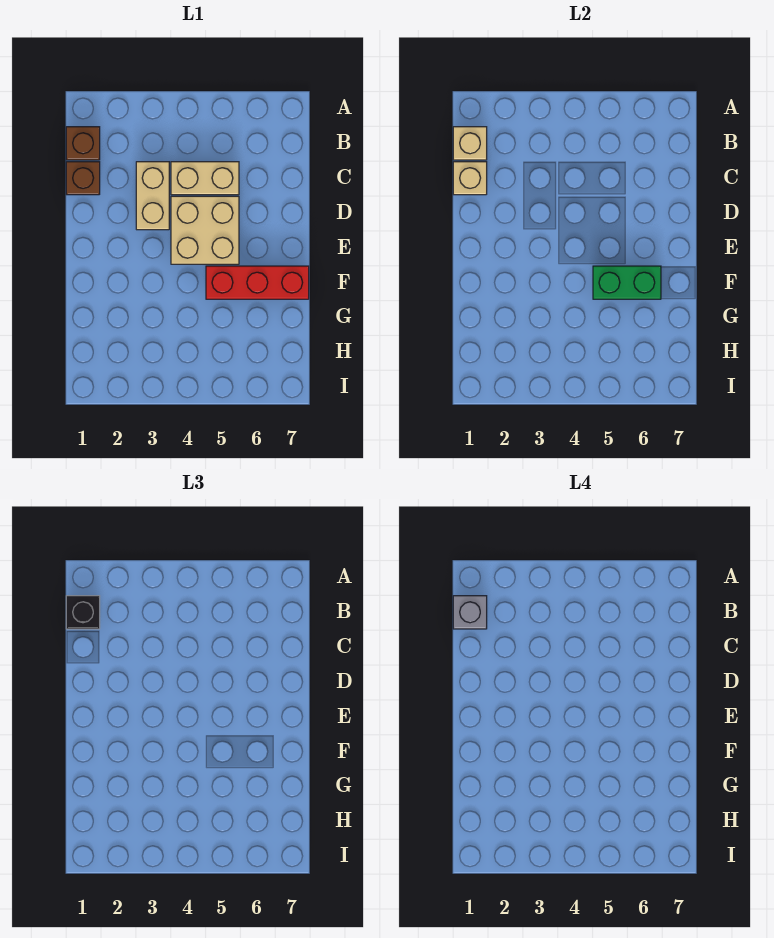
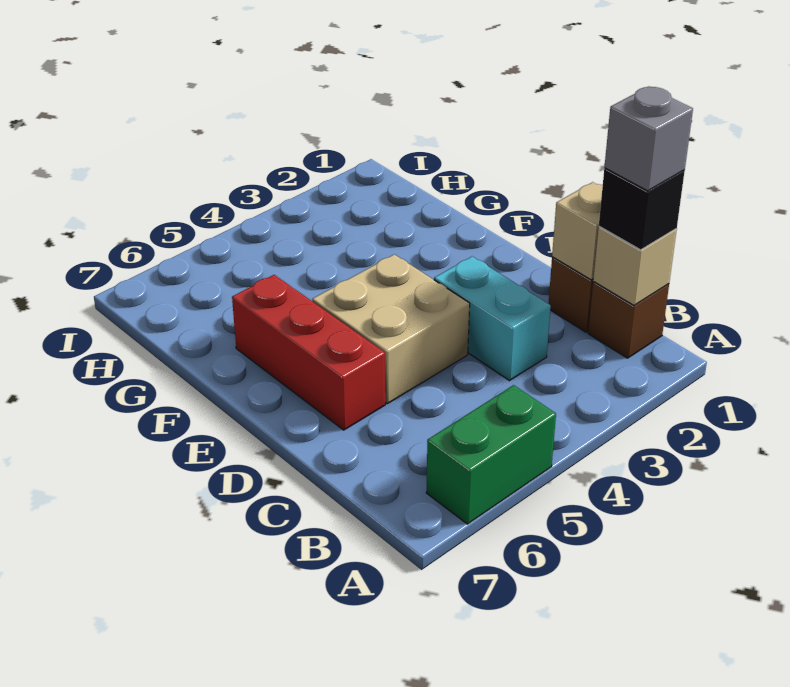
tan 1x2 brick [136,162,169,230] -> cyan 1x2 brick [434,256,551,381]
tan 1x2 brick [171,162,239,195] -> none
red 1x3 brick [206,266,309,299] -> red 1x3 brick turned to [232,275,385,430]
green 1x2 brick [593,266,661,299] -> green 1x2 brick moved to [426,385,556,524]

